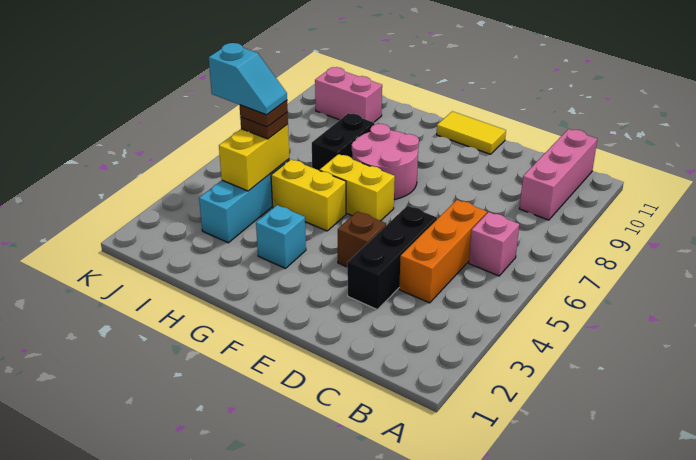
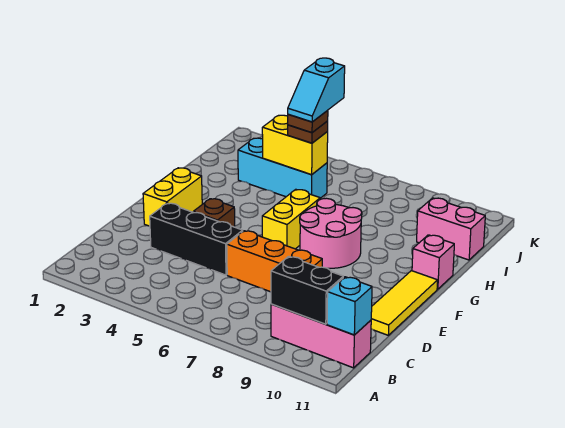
pink 1x1 brick [469,212,519,276] -> pink 1x1 brick moved to [412,235,454,289]
orange 1x3 brick [399,200,487,303] -> orange 1x3 brick moved to [227,231,322,292]
yellow 1x2 tile [437,111,506,154] -> yellow 1x3 tile [371,271,438,335]
cyan 1x1 brick [256,205,306,268] -> cyan 1x1 brick moved to [327,277,372,335]
yellow 1x2 brick [271,159,346,231] -> yellow 1x2 brick moved to [143,168,202,226]
black 1x2 brick [312,113,374,170] -> black 1x2 brick moved to [271,256,343,324]
pink 1x2 brick [315,67,382,122] -> pink 1x2 brick turned to [417,198,485,260]

